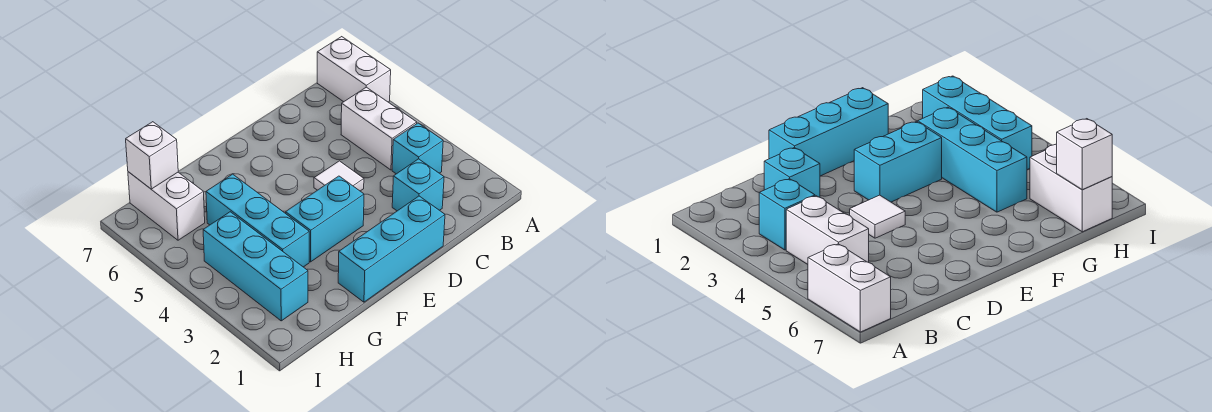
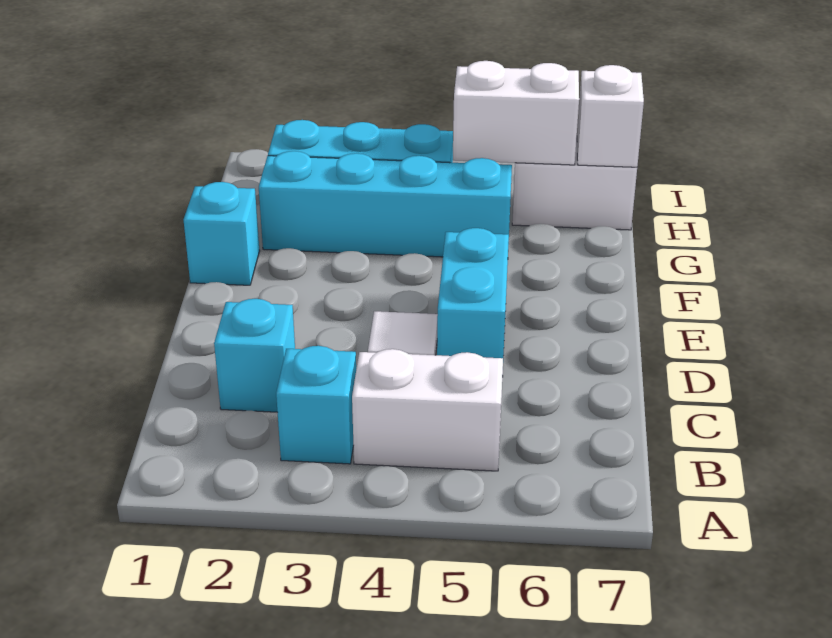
white 1x2 brick [317,37,391,102] -> white 1x2 brick moved to [453,61,579,165]
cyan 1x3 brick [338,196,445,302] -> cyan 1x1 brick [184,182,260,285]
cyan 1x2 brick [286,176,364,262] -> cyan 1x2 brick moved to [437,228,509,377]
cyan 1x3 brick [206,174,309,267] -> cyan 1x4 brick [259,151,512,257]

